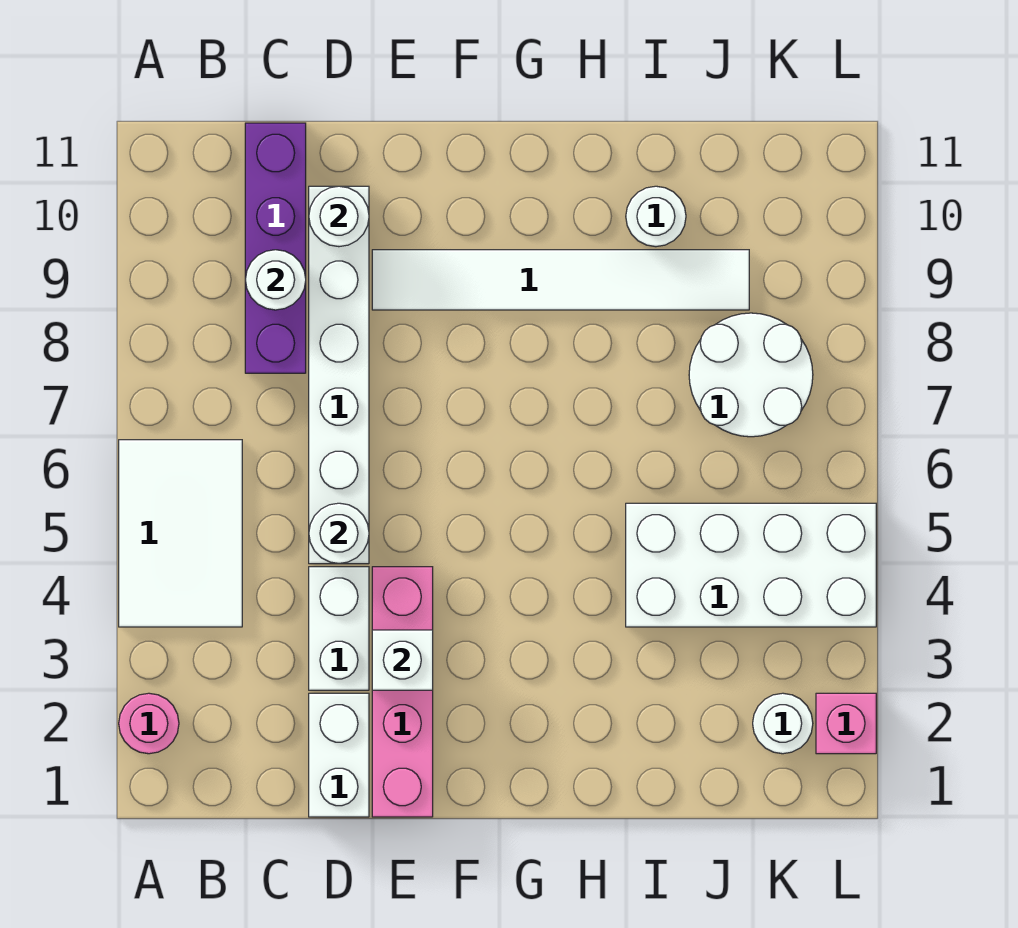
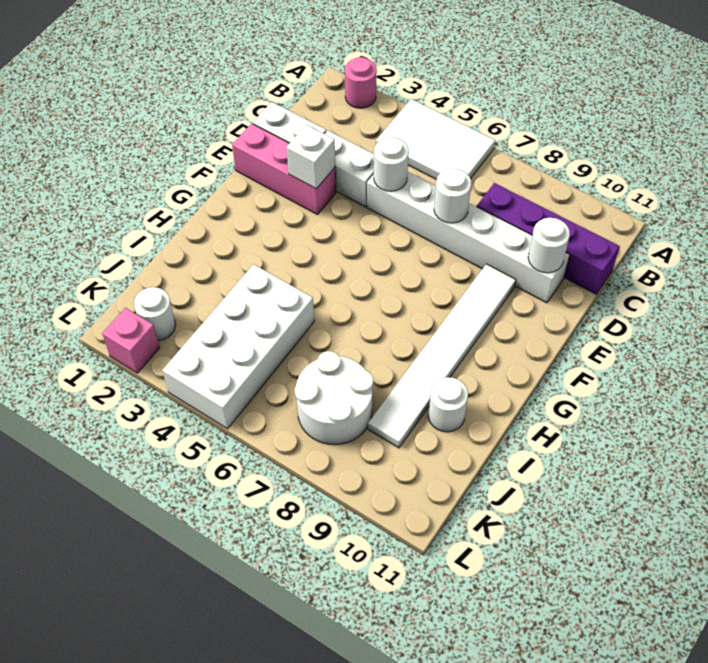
white 1x1 round brick [245,250,306,310] -> white 1x1 round brick moved to [434,169,471,223]
pink 1x4 brick [372,567,433,817] -> pink 1x3 brick [232,123,336,214]

